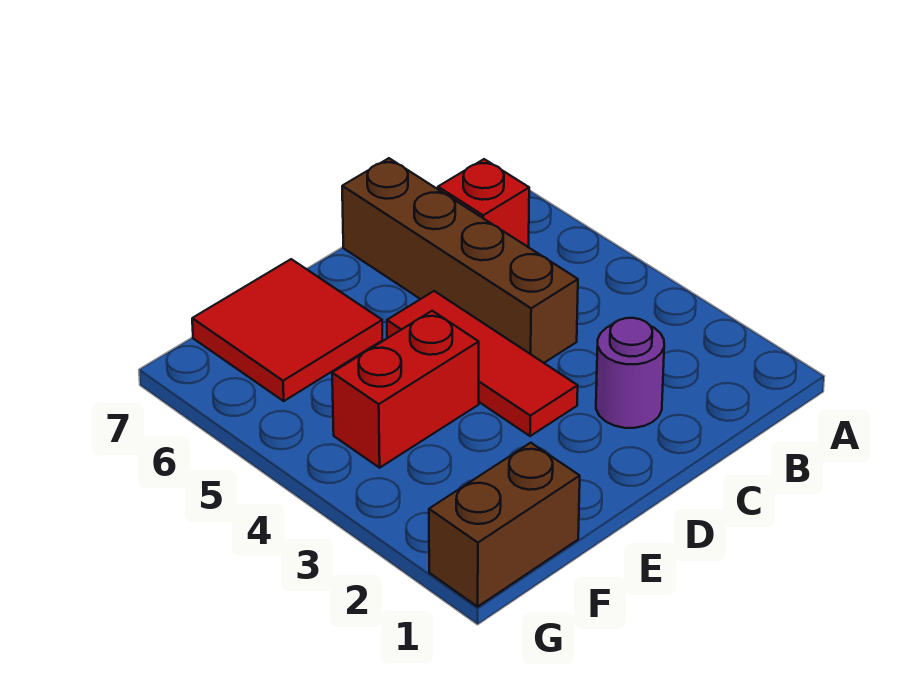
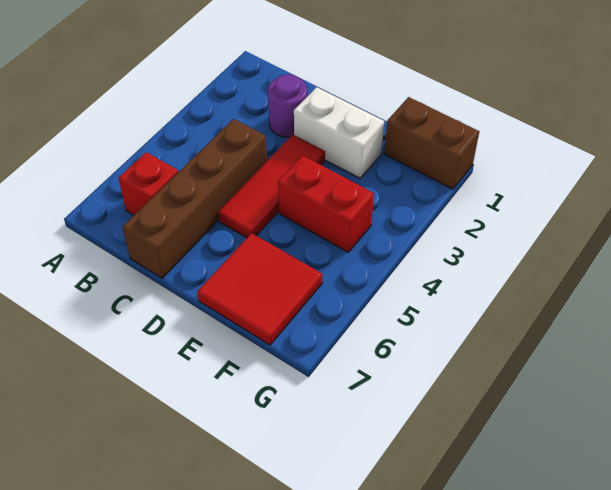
none -> white 1x2 brick [294,87,384,178]

